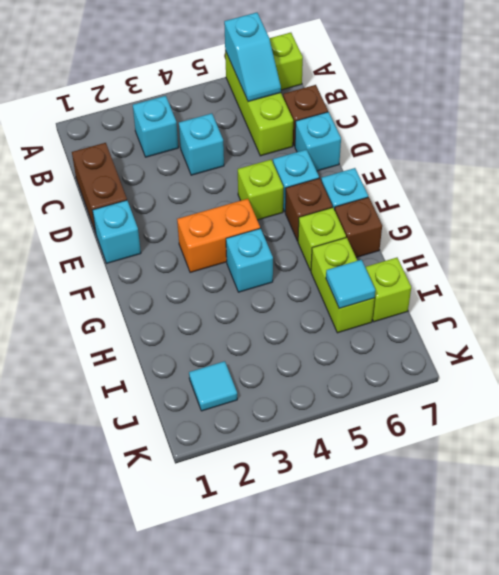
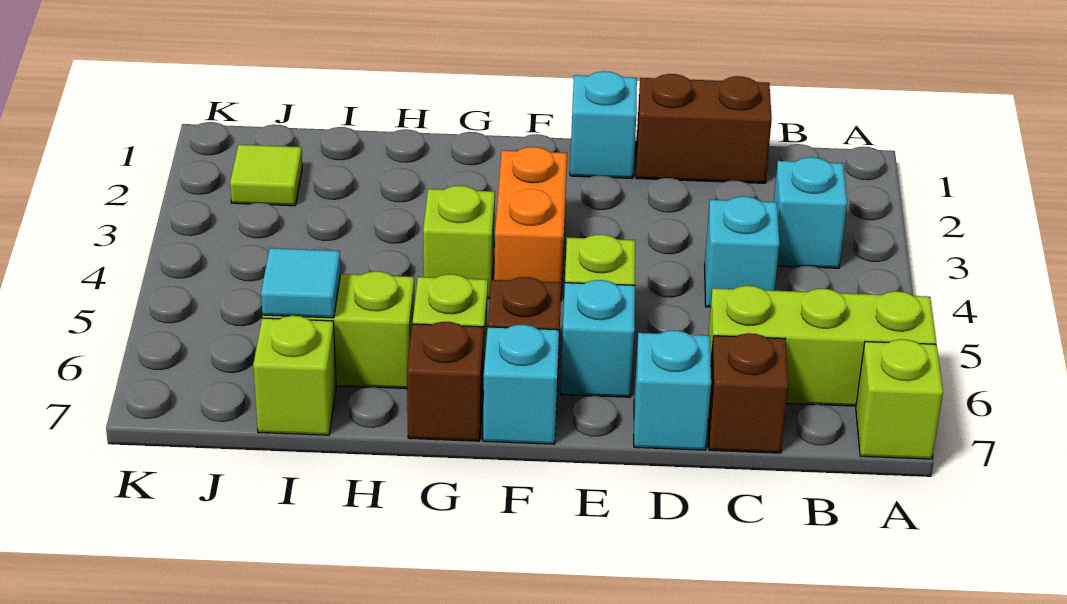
cyan 1x2 slope [224,13,281,102] -> none
cyan 1x1 brick [226,228,273,292] -> lime 1x1 brick [423,186,495,299]
cyan 1x1 tile [189,361,237,411] -> lime 1x1 tile [230,145,302,206]

